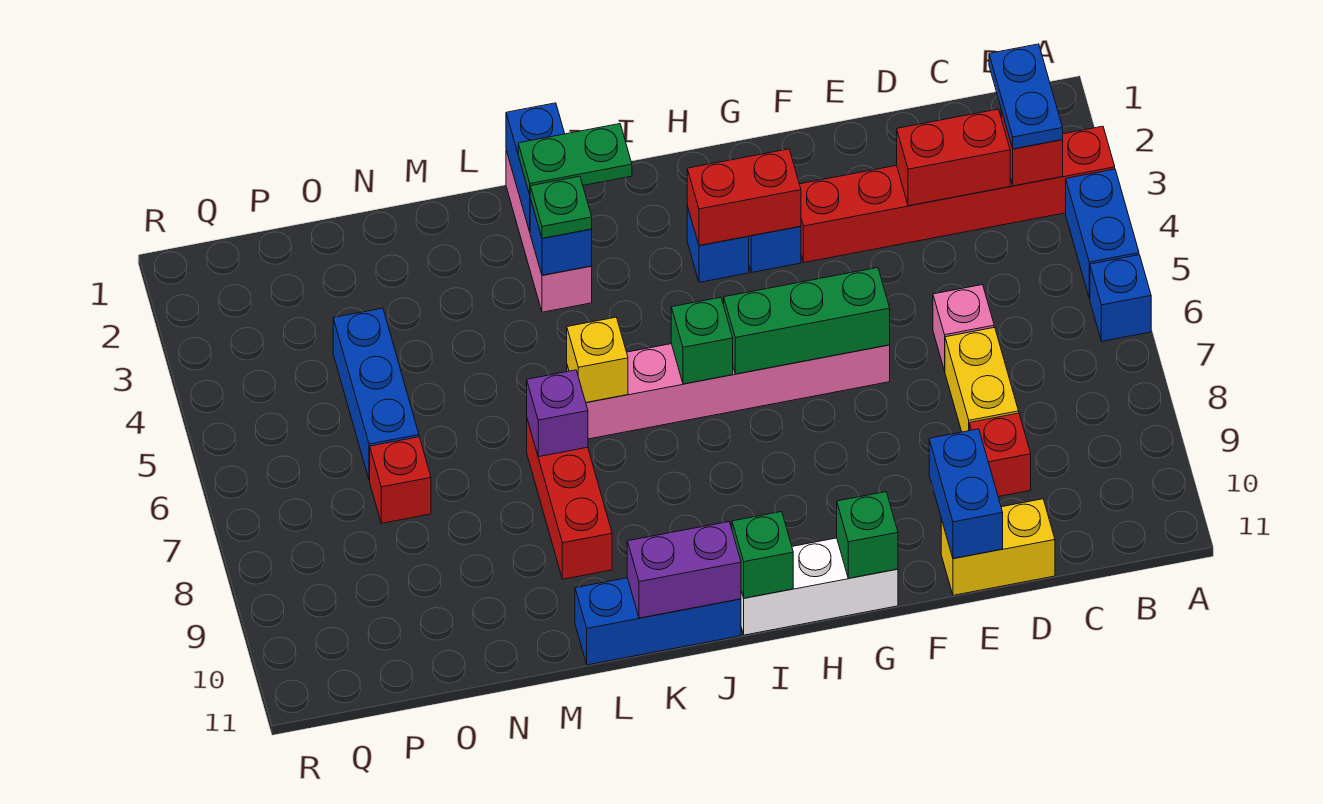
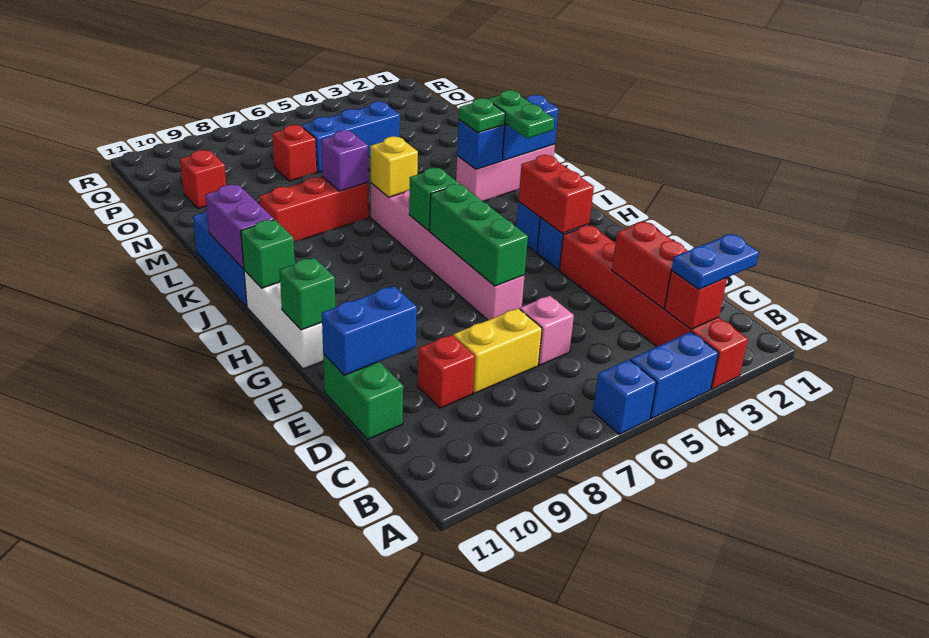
yellow 1x2 brick [941,499,1055,595] -> green 1x2 brick [323,354,403,439]
none -> red 1x1 brick [180,150,226,209]

